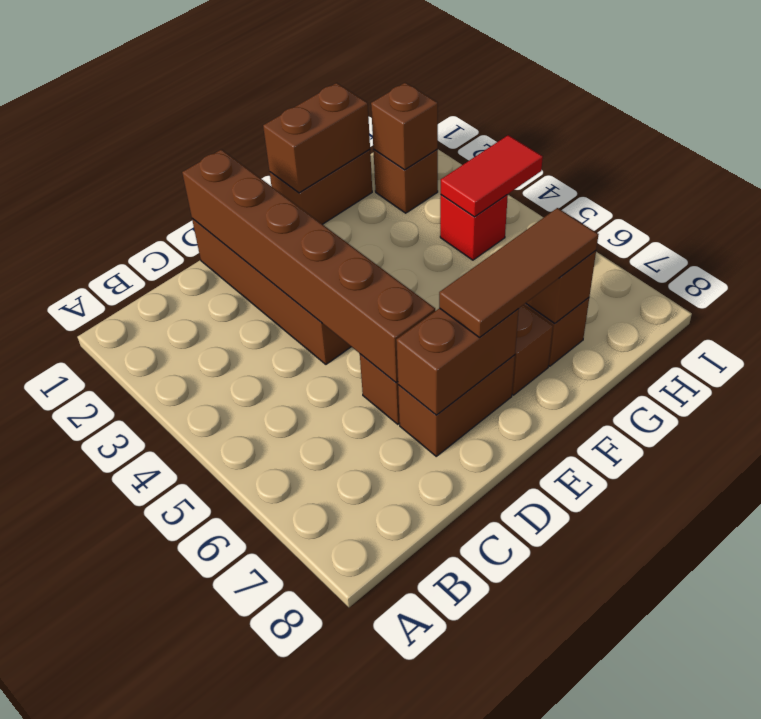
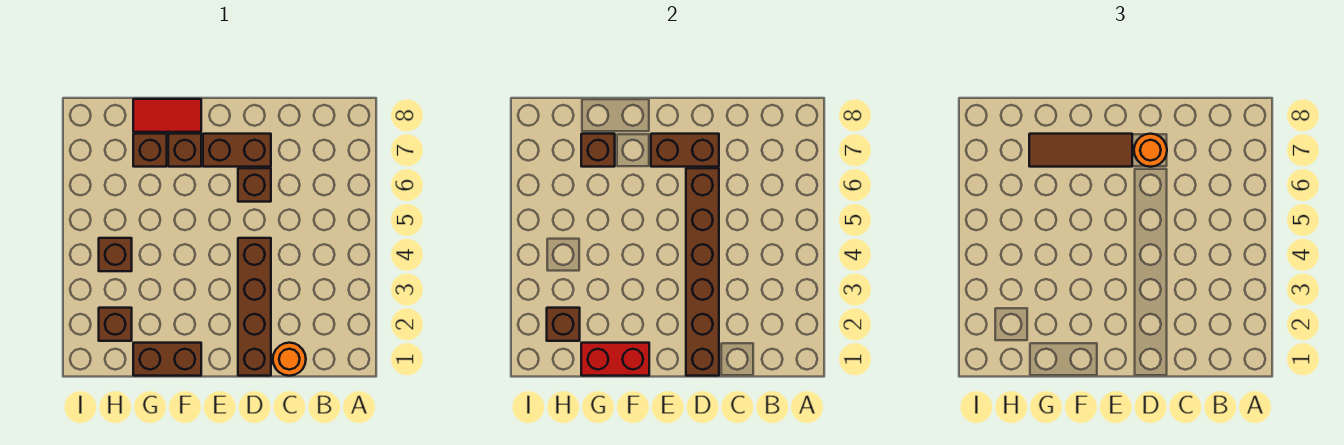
none -> orange 1x1 round brick [273,343,306,376]
none -> orange 1x1 round brick [1134,134,1167,167]
brown 1x2 brick [263,83,370,193] -> red 1x2 brick [581,343,649,376]
red 1x1 brick [440,195,508,260] -> brown 1x1 brick [99,238,132,271]
red 1x2 tile [441,135,543,217] -> red 1x2 tile moved to [133,99,201,132]

